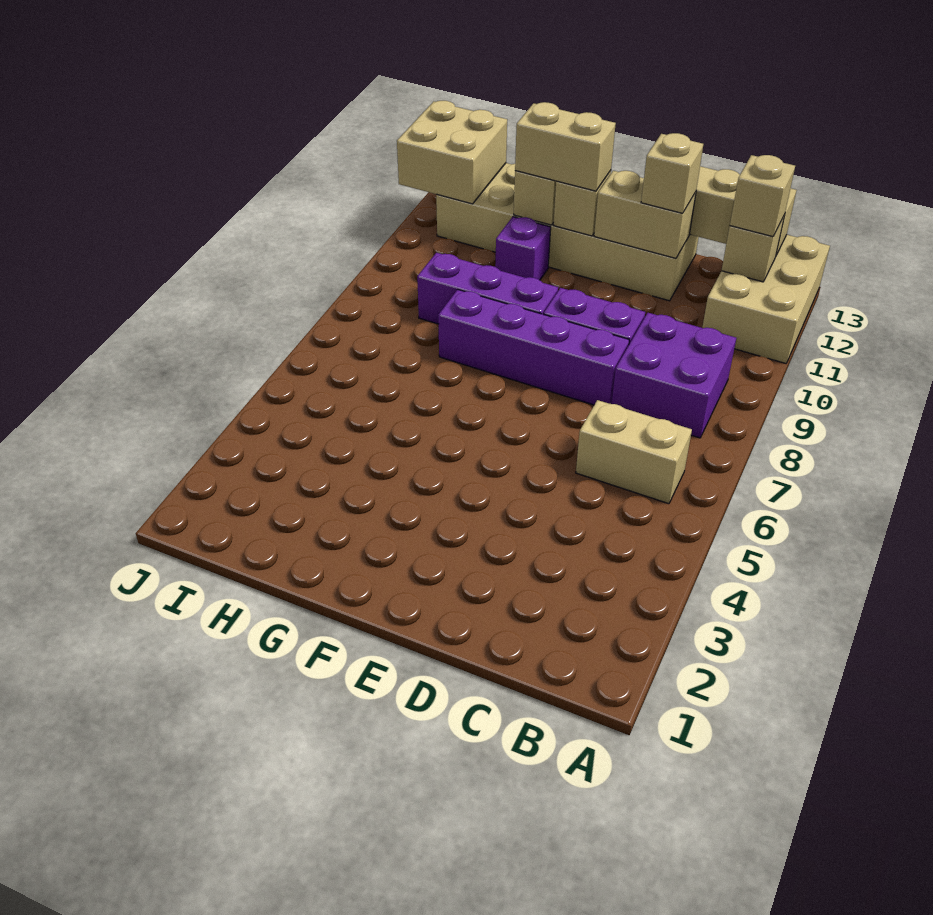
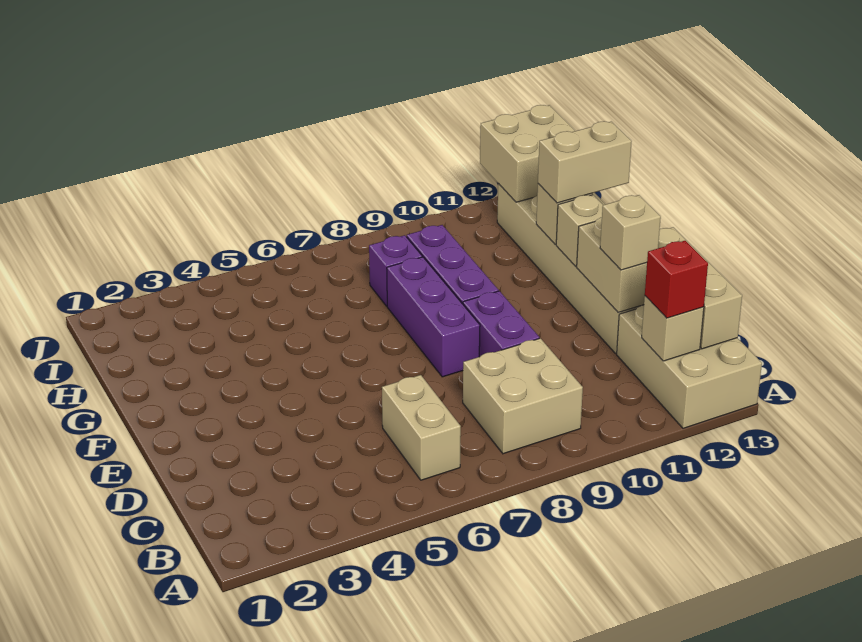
tan 2x3 brick [702,235,830,363] -> tan 2x3 brick turned to [617,305,762,428]
purple 2x2 brick [612,313,736,438] -> tan 2x2 brick [463,338,583,454]
tan 1x1 brick [730,155,795,237] -> red 1x1 brick [645,241,708,318]
purple 1x4 brick [438,289,629,405] -> purple 1x3 brick [387,257,480,377]
tan 1x2 brick [515,102,616,191] -> tan 1x2 brick turned to [538,121,632,203]
purple 1x1 brick [495,217,551,280] -> purple 1x1 brick moved to [369,235,422,306]

